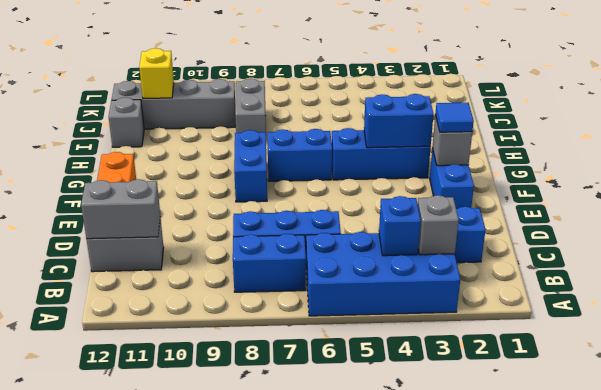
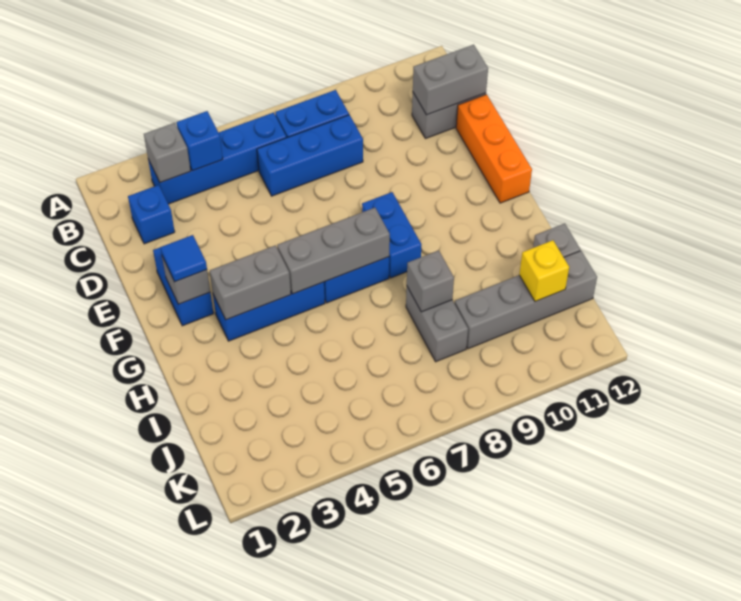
blue 2x4 brick [306,232,460,316] -> blue 1x4 brick [148,113,286,204]
blue 1x2 brick [364,94,433,148] -> grey 1x2 brick [210,245,291,320]
none -> grey 1x3 brick [277,208,390,294]
none -> grey 1x1 brick [407,250,454,312]

